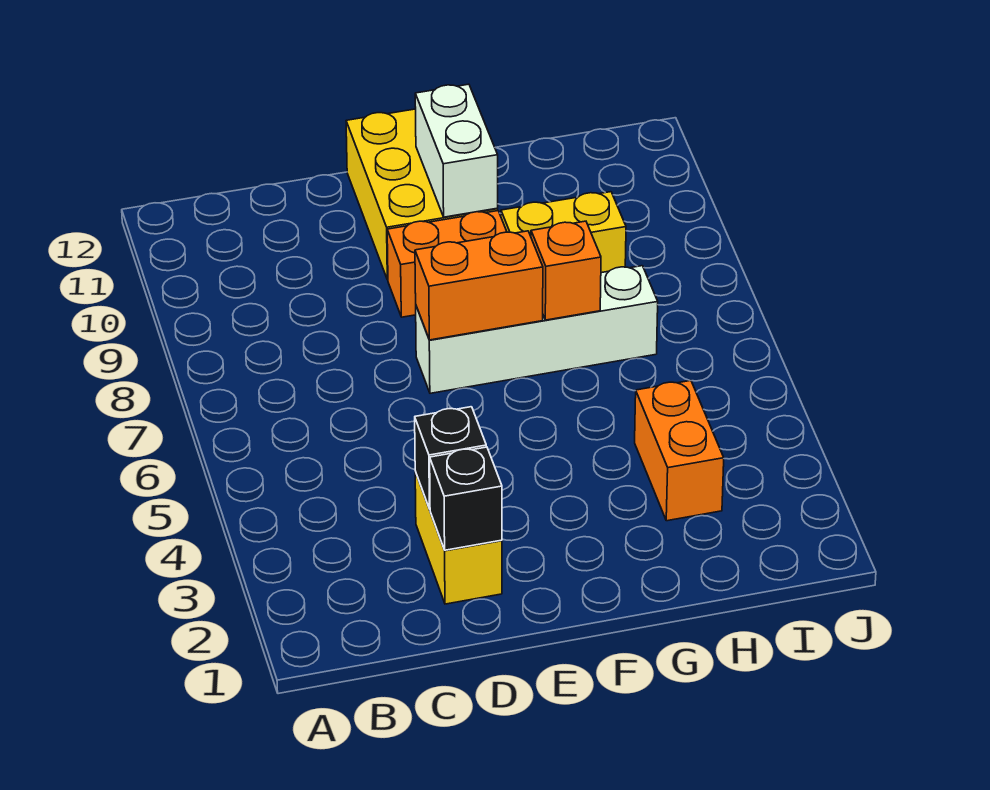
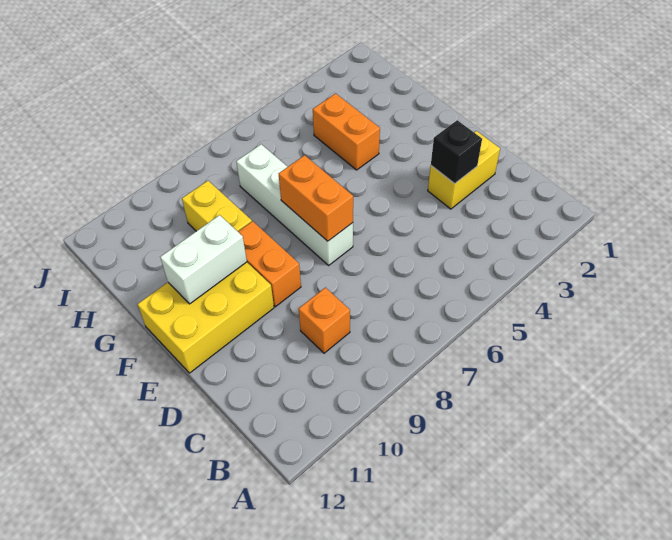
black 1x1 brick [430,447,502,550] -> none
orange 1x1 brick [531,221,601,320] -> orange 1x1 brick moved to [299,288,350,353]
orange 1x2 brick [635,381,724,521] -> orange 1x2 brick turned to [313,93,380,170]

